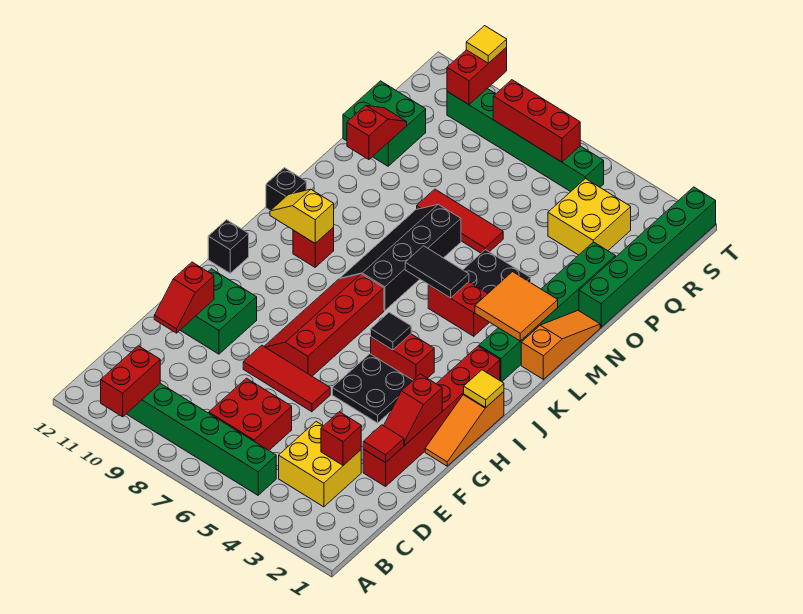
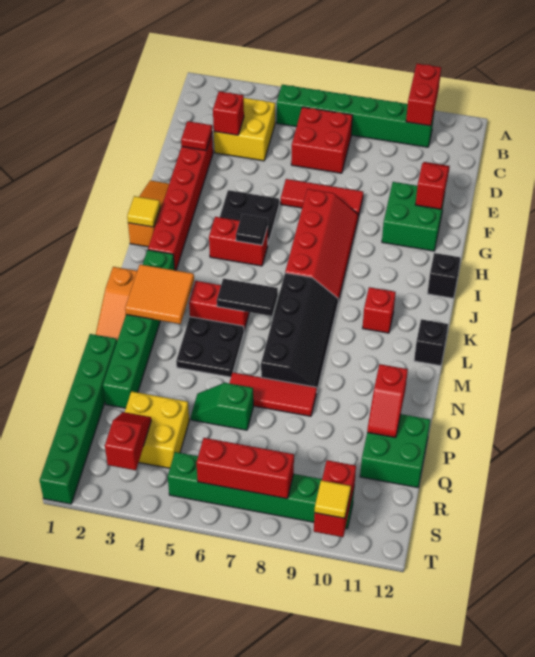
red 1x2 slope [384,374,442,445] -> red 1x2 slope moved to [105,412,151,470]
yellow 1x2 slope [270,189,334,243] -> none
none -> green 1x2 slope [191,383,253,430]

